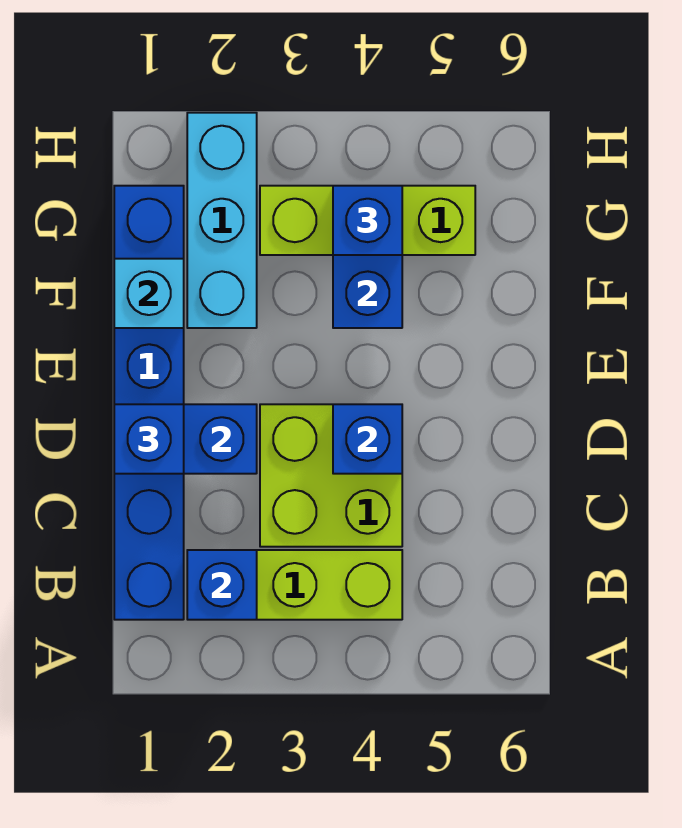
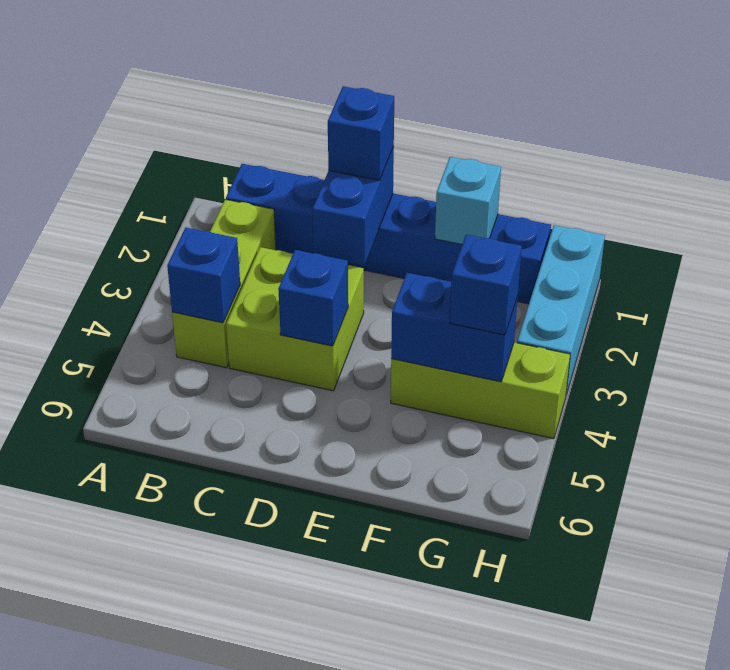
blue 1x1 brick [187,550,257,620] -> blue 1x1 brick moved to [167,228,240,323]
cyan 1x3 brick [187,113,257,328] -> cyan 1x3 brick turned to [517,225,605,395]
lime 1x3 brick [260,186,475,255] -> lime 1x3 brick turned to [391,342,570,439]

